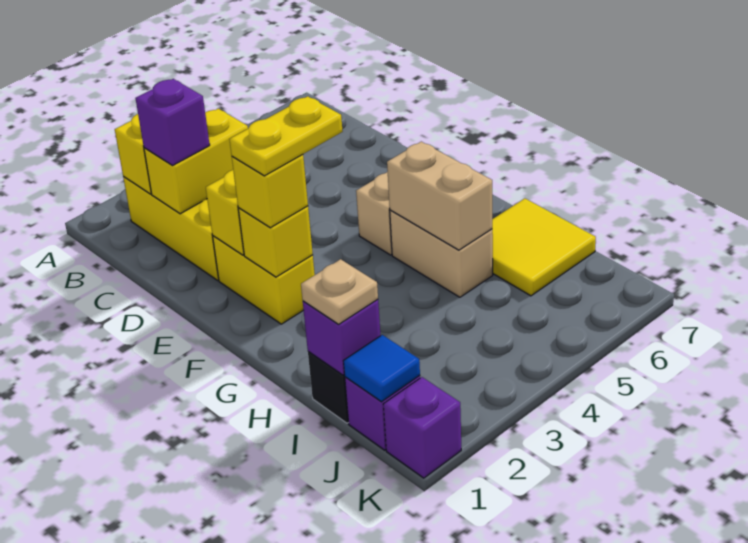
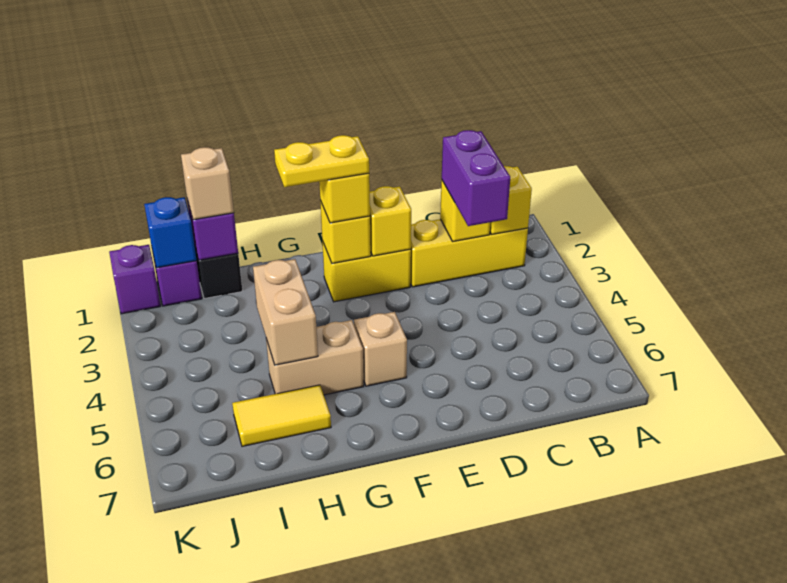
yellow 1x2 brick [144,109,248,214] -> yellow 1x1 brick [440,181,490,241]
purple 1x1 brick [135,79,210,165] -> purple 1x2 brick [442,130,510,226]
yellow 1x2 plate [229,96,343,176] -> yellow 1x2 plate turned to [274,135,369,187]
tan 1x2 brick [387,142,492,250] -> tan 1x2 brick turned to [253,259,318,365]
yellow 2x2 tile [492,198,596,296] -> yellow 1x2 tile [232,385,331,446]
tan 1x1 plate [301,259,378,324] -> tan 1x1 brick [181,147,234,220]
blue 1x1 tile [344,335,420,402] -> blue 1x1 brick [144,197,197,268]

